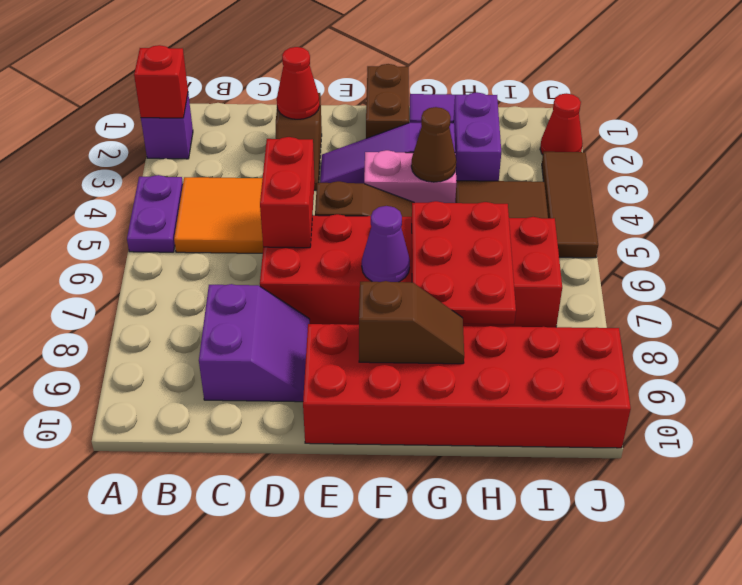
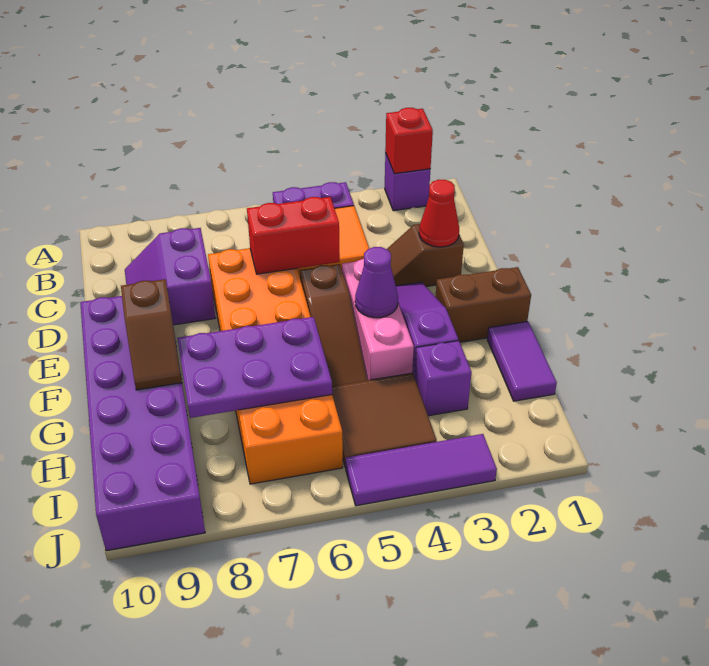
purple 2x2 slope [199,284,310,402] -> purple 2x2 slope turned to [125,228,215,325]
red 2x6 brick [260,214,562,327] -> orange 2x6 brick [208,248,343,484]
red 2x6 brick [303,324,631,448] -> purple 2x6 brick [80,296,205,551]
pink 1x2 brick [364,150,456,203] -> pink 1x3 brick [342,259,414,380]
purple 1x1 cone [362,206,410,282] -> purple 1x1 cone moved to [355,247,398,318]
brown 1x1 cone [411,107,456,182] -> none
red 2x3 plate [412,201,516,324] -> purple 2x3 plate [177,317,332,418]
purple 1x2 brick [453,92,501,181] -> purple 1x1 brick [415,341,472,416]
red 1x1 cone [540,93,583,155] -> none
brown 1x3 tile [542,152,598,258] -> purple 1x3 tile [345,434,497,506]

